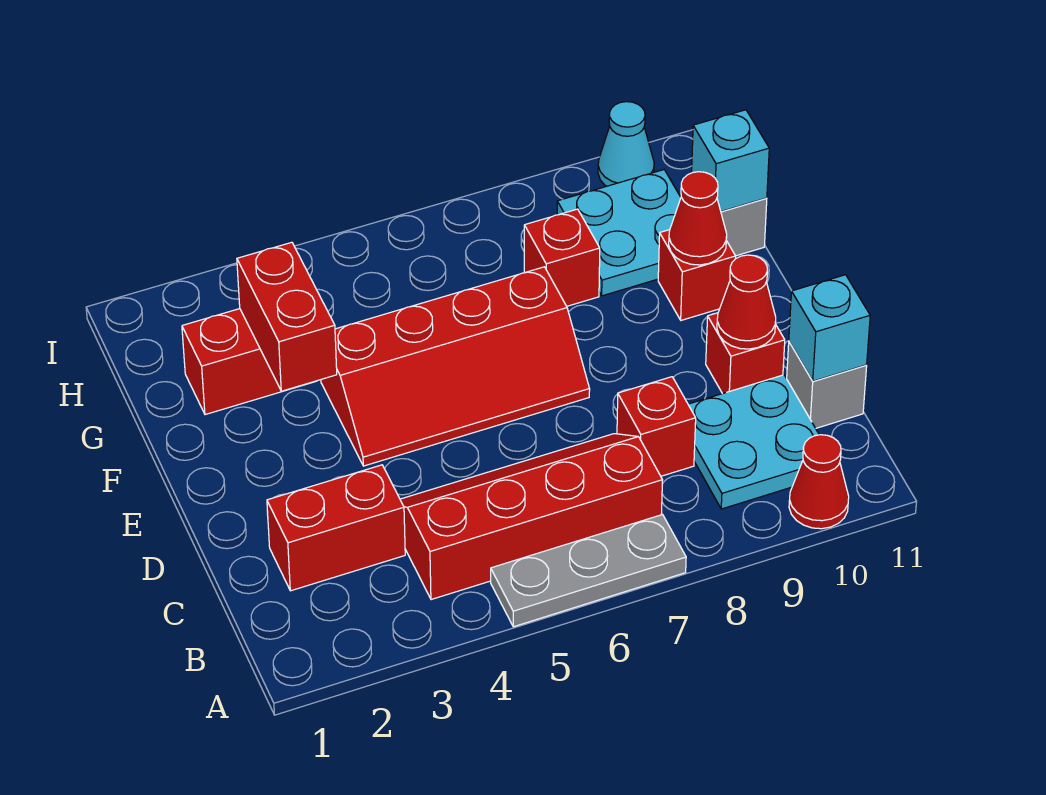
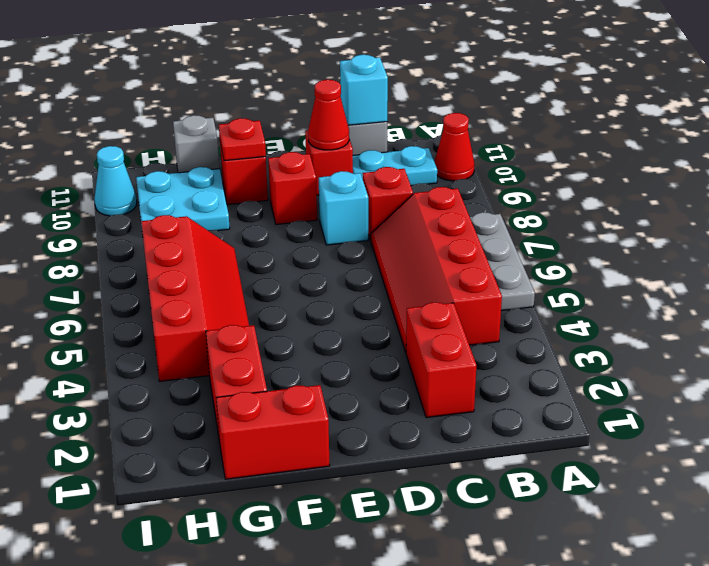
cyan 2x2 plate [688,375,819,509] -> cyan 1x2 plate [353,146,437,186]
red 2x4 slope [321,267,590,466] -> red 2x4 slope moved to [141,215,249,381]
red 1x2 brick [237,242,337,391] -> red 1x2 brick moved to [216,385,330,479]
red 1x1 cone [669,172,727,265] -> red 1x1 plate [219,118,266,161]
red 1x1 brick [524,209,600,306] -> red 1x1 brick moved to [268,152,317,224]
cyan 1x1 brick [692,110,769,211] -> cyan 1x1 brick moved to [319,171,368,245]

